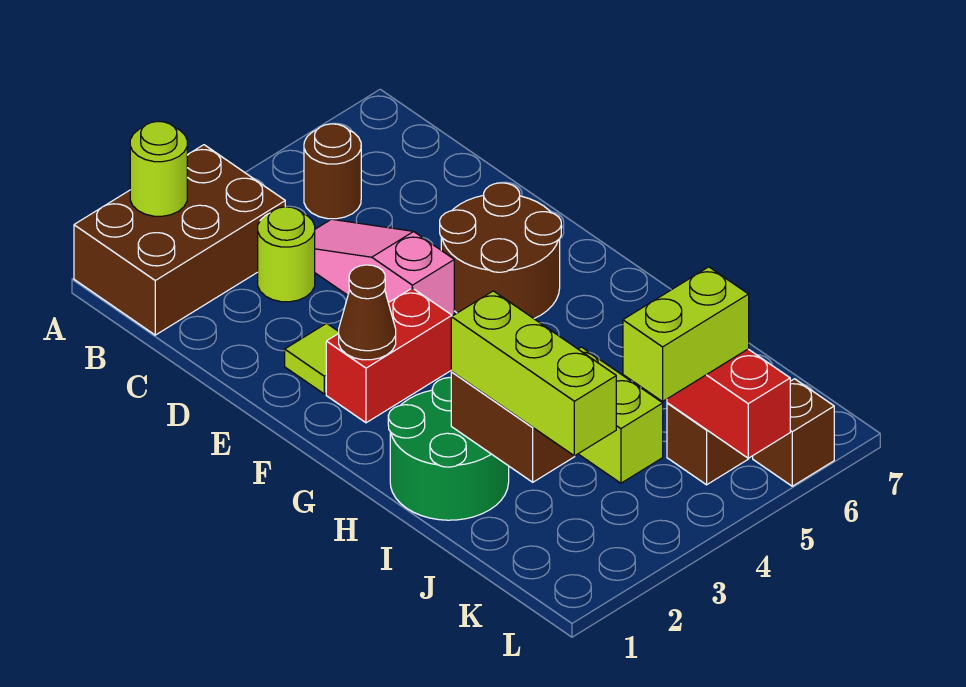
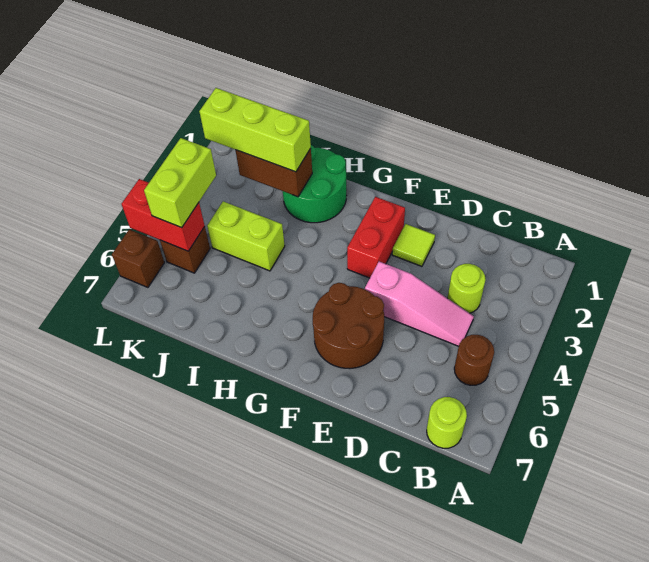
brown 2x3 brick [74,145,285,335] -> none
lime 1x1 round brick [130,121,187,216] -> lime 1x1 round brick moved to [427,397,467,448]
brown 1x1 cone [339,265,396,360] -> none

